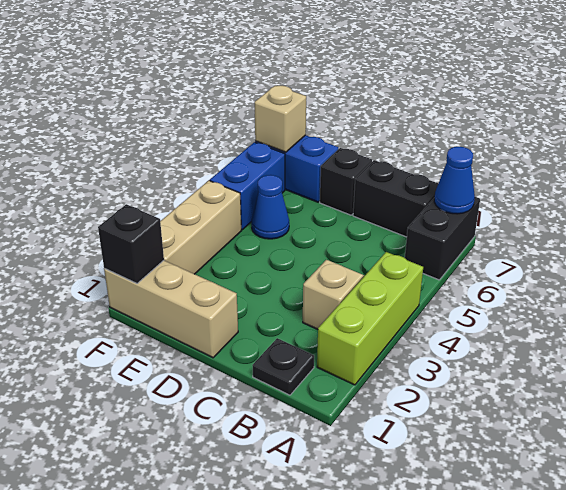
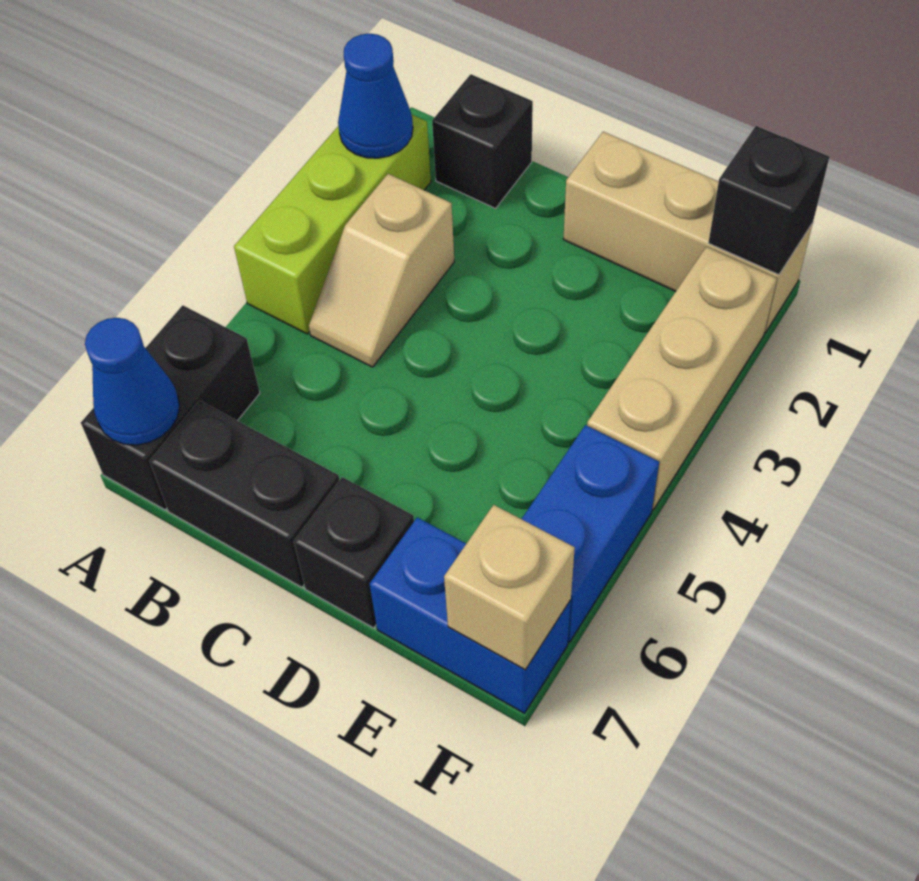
black 1x1 plate [252,338,314,395] -> black 1x1 brick [432,74,533,208]
blue 1x1 cone [251,175,289,239] -> blue 1x1 cone moved to [338,34,413,158]

